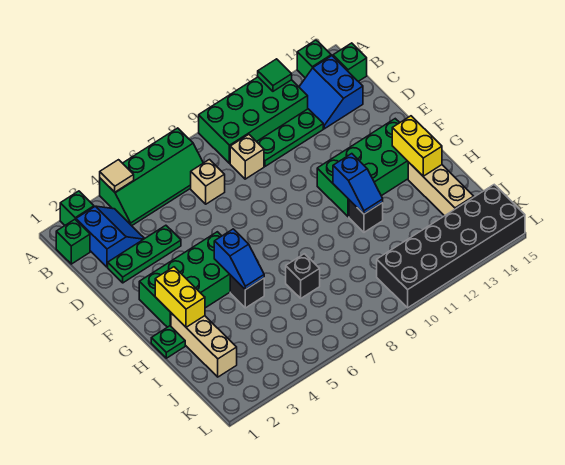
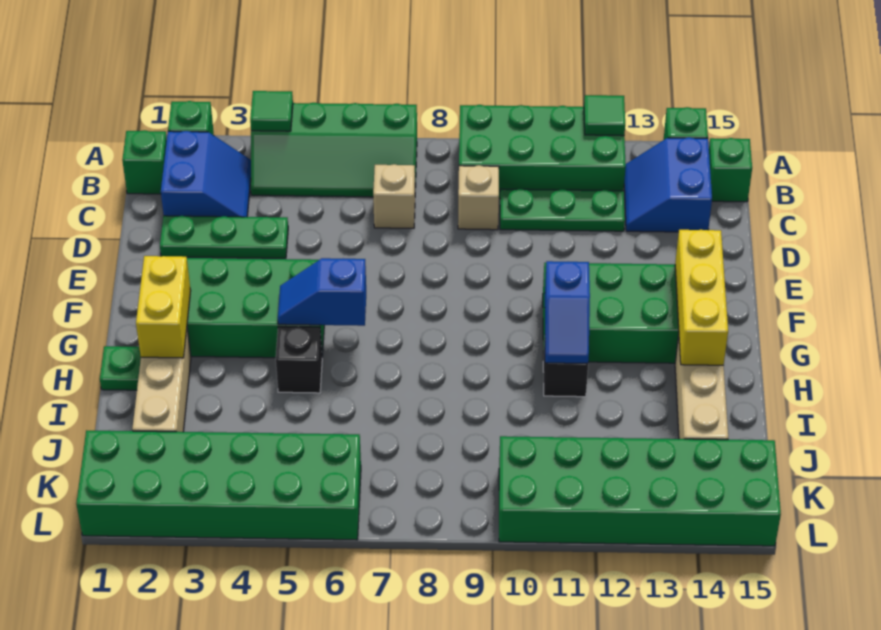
tan 1x1 tile [100,160,134,192] -> green 1x1 tile [250,91,293,131]
blue 1x2 slope [214,229,264,290] -> blue 1x2 slope turned to [278,258,366,326]
yellow 1x2 brick [392,116,442,176] -> yellow 1x3 brick [675,230,728,365]
black 1x1 brick [286,254,320,298] -> none
none -> green 2x6 brick [76,430,361,540]
black 2x6 brick [377,185,525,308] -> green 2x6 brick [499,436,781,546]

